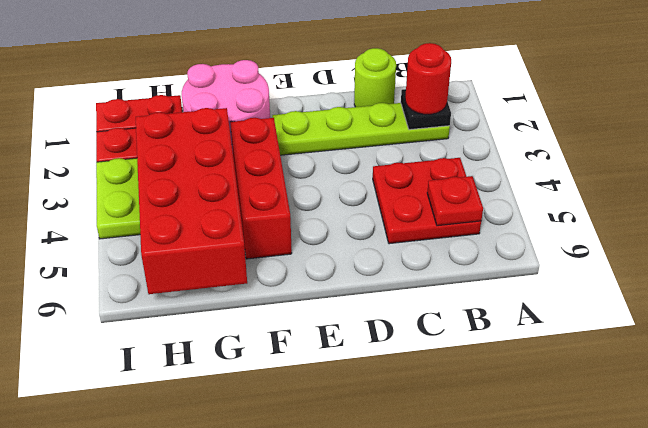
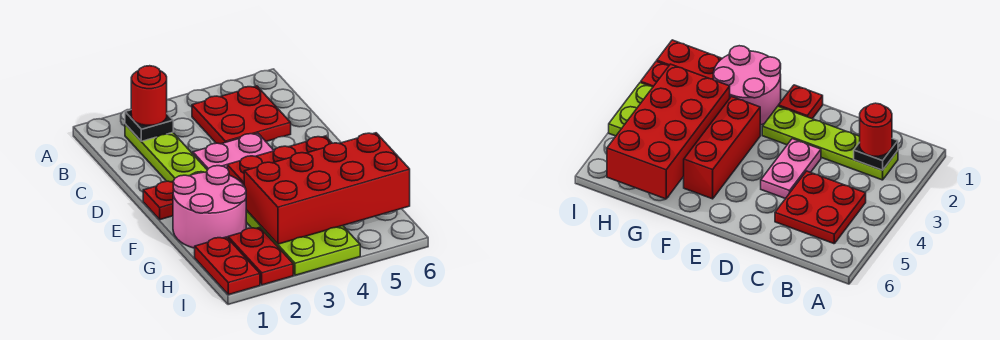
red 1x1 plate [427,176,483,226] -> red 1x1 plate moved to [143,181,174,220]
lime 1x1 round brick [354,48,396,107] -> none
none -> pink 1x2 plate [193,133,274,170]

